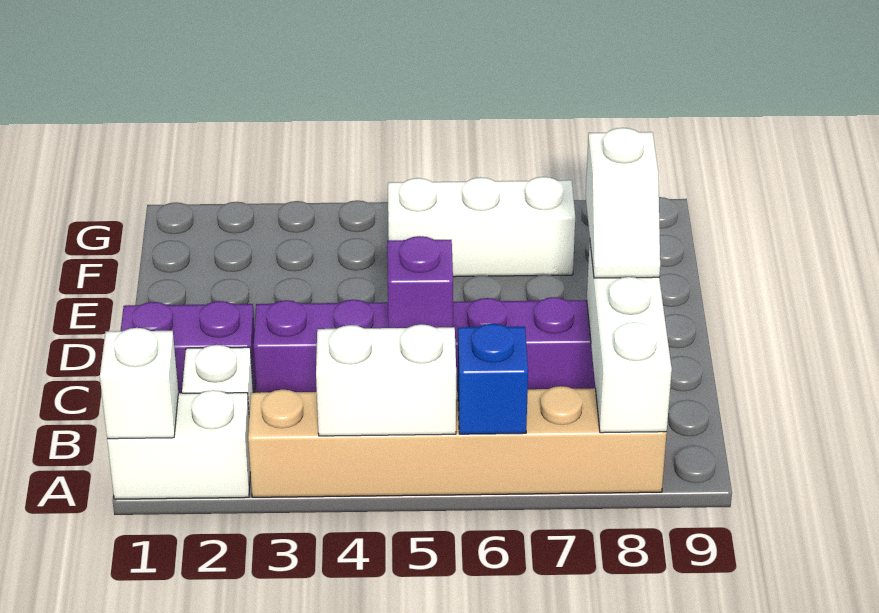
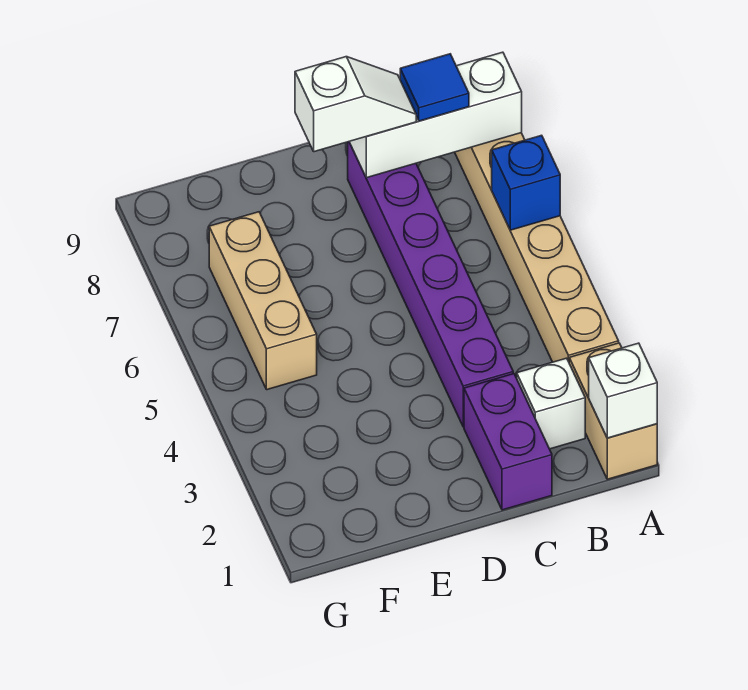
white 1x2 brick [107,390,250,499] -> tan 1x2 brick [569,343,657,479]
white 1x2 brick [316,324,456,436] -> none
none -> blue 1x1 tile [400,54,469,121]
purple 1x1 brick [387,236,453,328] -> none
white 1x3 brick [388,177,575,277] -> tan 1x3 brick [209,212,317,390]

